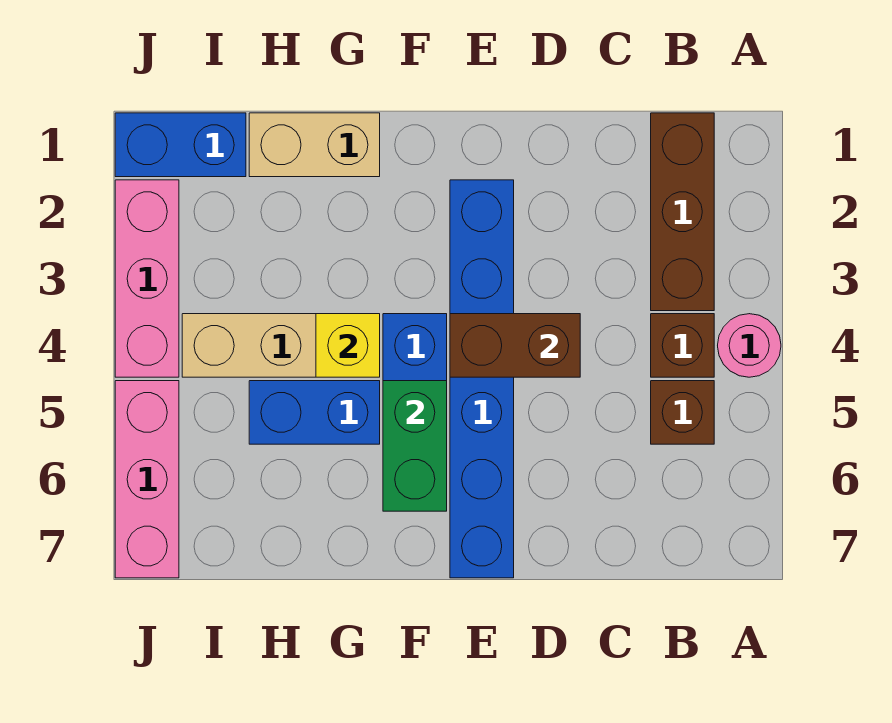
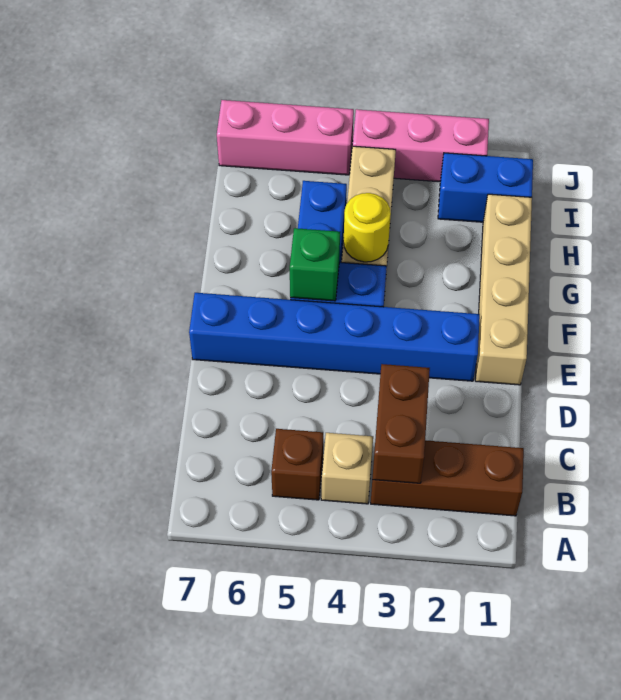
pink 1x1 round brick [718,314,781,377] -> none
brown 1x1 brick [651,314,714,377] -> tan 1x1 brick [321,433,373,504]
brown 1x2 brick [450,314,580,377] -> brown 1x2 brick moved to [372,364,430,483]
green 1x2 brick [383,381,447,511] -> green 1x1 brick [290,228,340,301]
tan 1x2 brick [249,113,380,177] -> tan 1x4 brick [475,194,532,385]
yellow 1x1 brick [316,314,380,377] -> yellow 1x1 round brick [344,193,391,262]
blue 1x2 brick [115,113,246,177] -> blue 1x2 brick turned to [438,153,533,222]

